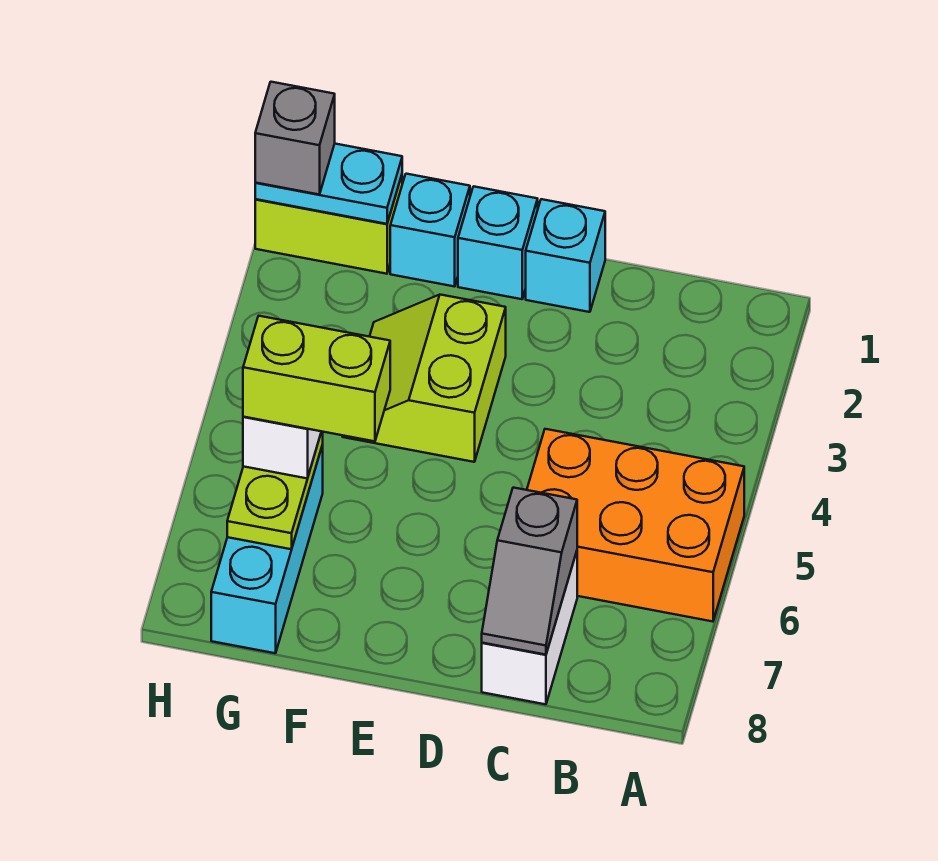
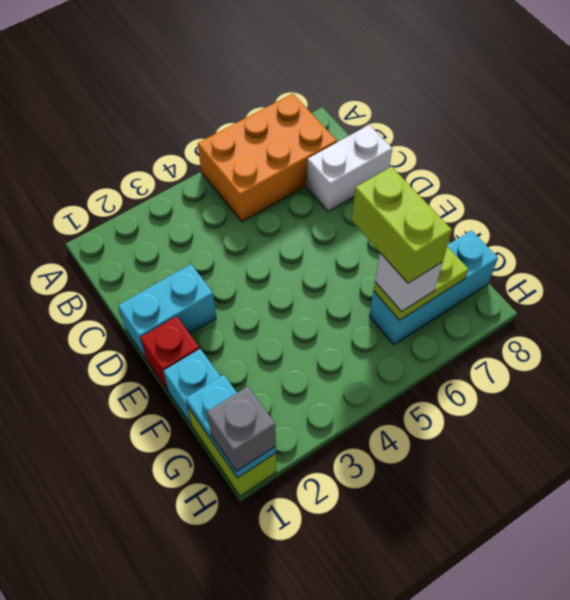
orange 2x3 brick [527,429,744,622] -> orange 2x3 brick turned to [198,94,337,222]
grey 1x2 slope [482,488,577,655] -> none
cyan 1x1 brick [526,199,605,312] -> cyan 1x2 brick [118,264,216,359]
cyan 1x1 brick [458,186,538,299] -> red 1x1 brick [140,316,199,392]
lime 2x2 slope [343,295,506,462] -> none

